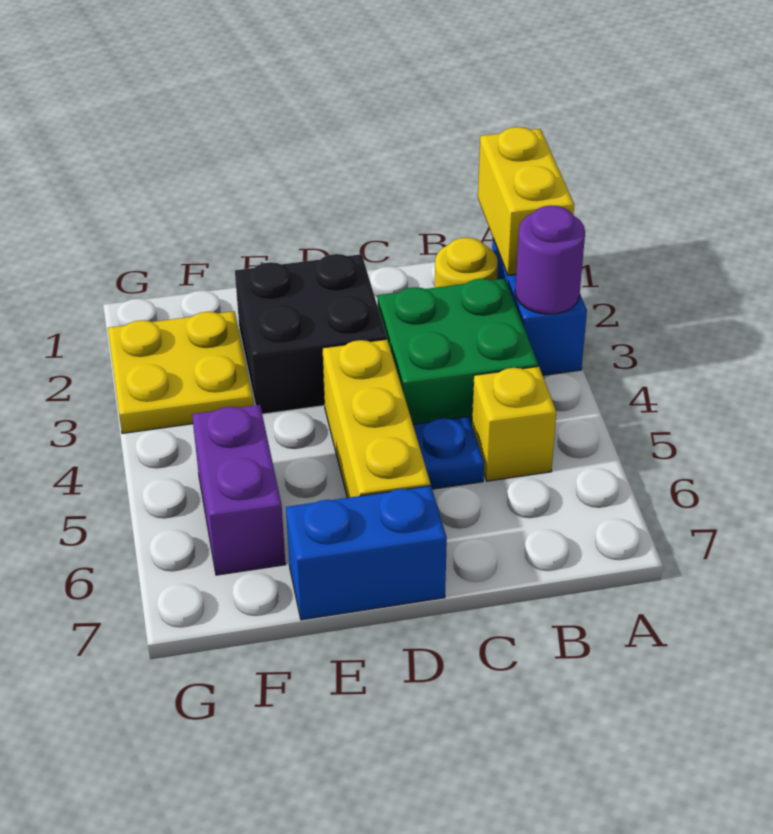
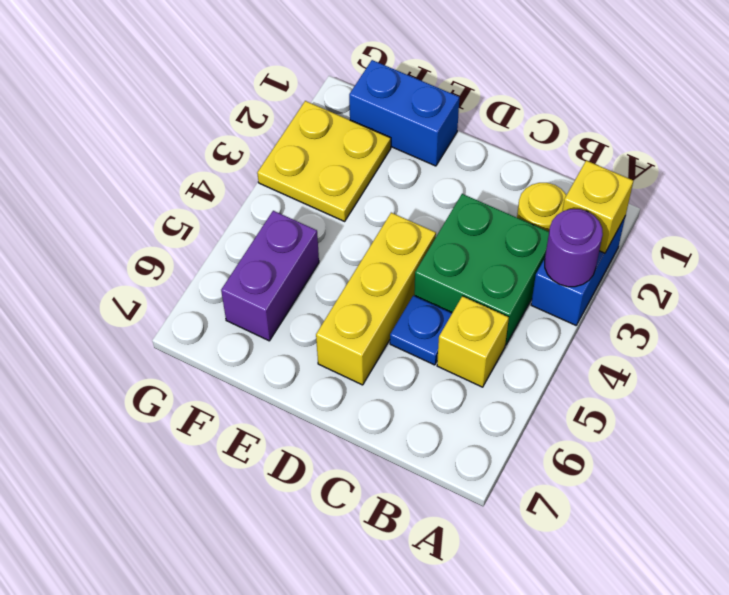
yellow 1x2 brick [478,127,574,275] -> yellow 1x1 brick [562,161,633,253]
black 2x2 brick [235,254,387,414] -> none
blue 1x2 brick [286,486,447,620] -> blue 1x2 brick moved to [349,60,459,166]

